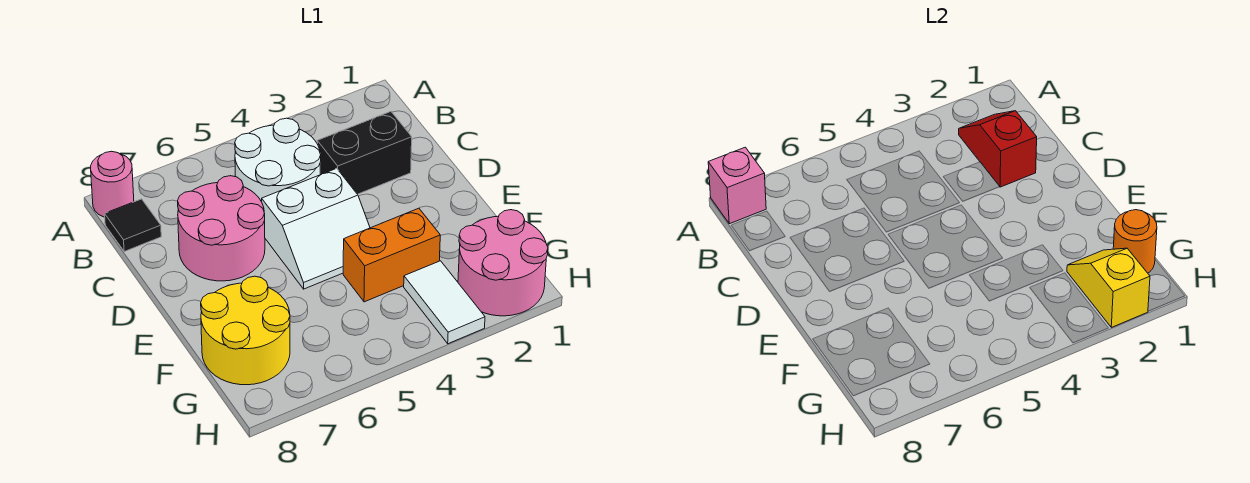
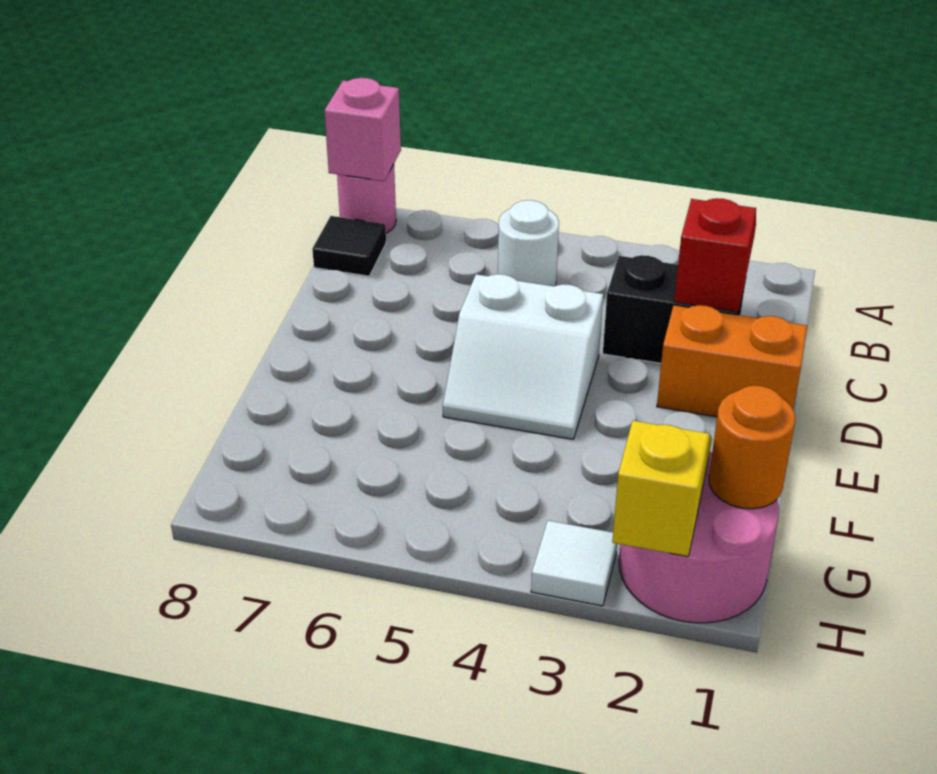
white 2x2 round brick [235,118,321,202] -> white 1x1 round brick [498,200,559,286]
pink 2x2 round brick [178,176,265,281] -> none
orange 1x2 brick [343,208,440,302] -> orange 1x2 brick moved to [657,305,807,417]
yellow 2x2 round brick [201,276,290,385] -> none
white 1x2 tile [404,261,485,344] -> white 1x1 tile [531,521,617,606]

